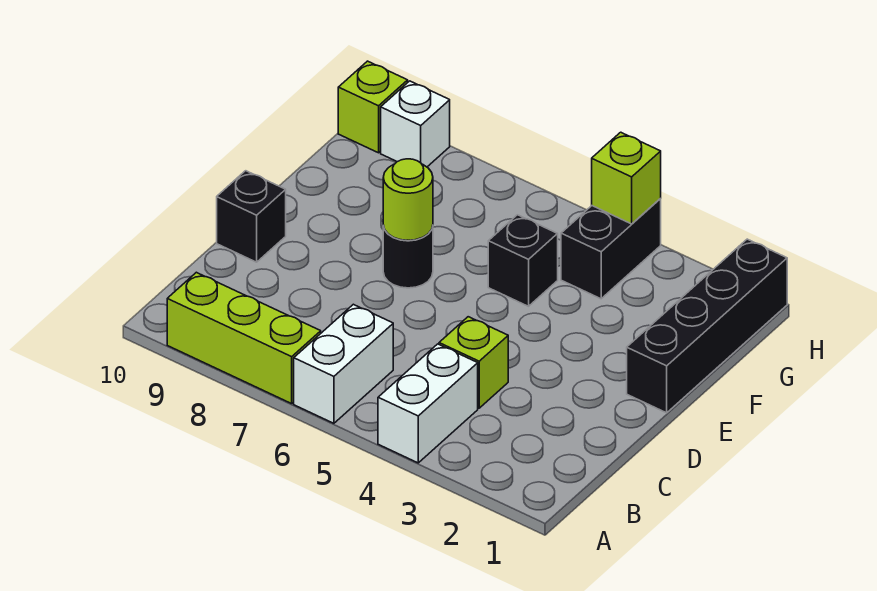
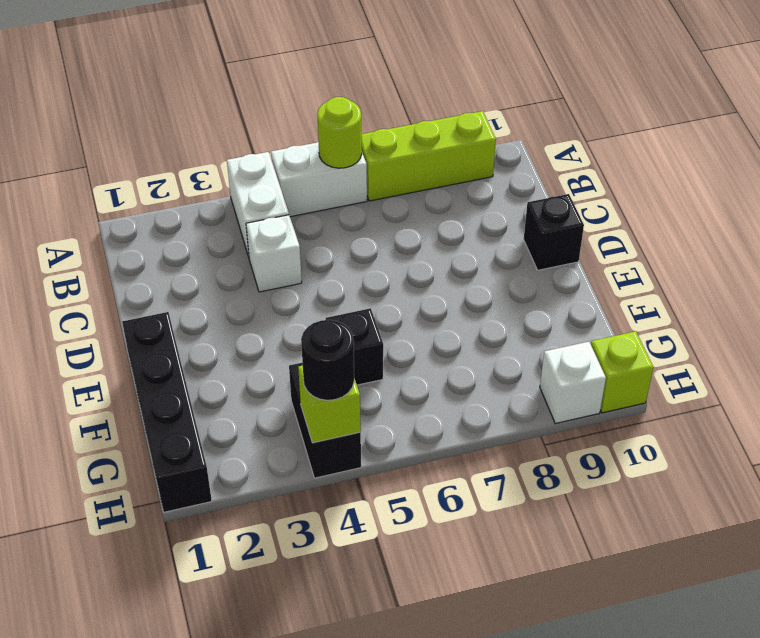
white 1x2 brick [294,304,393,423] -> white 1x2 brick turned to [271,142,367,217]
lime 1x1 brick [439,317,508,408] -> white 1x1 brick [246,215,302,292]
black 1x1 round brick [383,226,433,288] -> black 1x1 round brick moved to [301,320,354,400]
lime 1x1 round brick [383,159,433,240] -> lime 1x1 round brick moved to [317,97,362,168]

